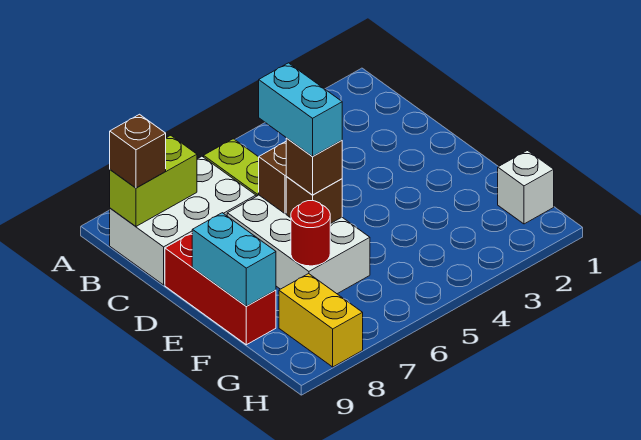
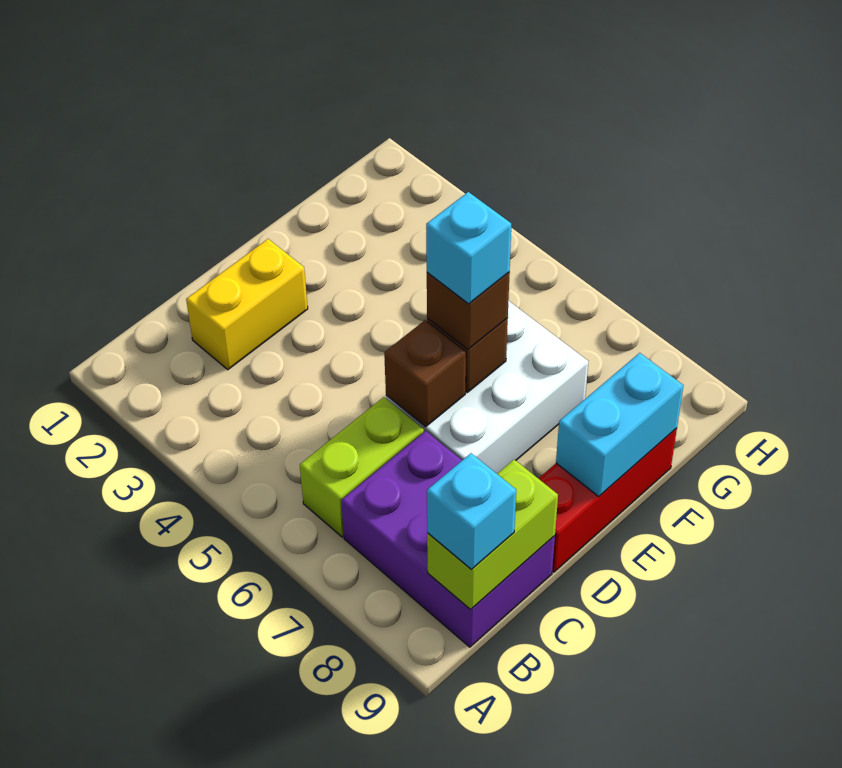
white 2x3 brick [110,156,256,285] -> purple 2x3 brick [341,431,555,647]
lime 1x2 brick [110,135,197,226] -> lime 1x2 brick turned to [427,460,558,609]
brown 1x1 brick [110,114,166,188] -> cyan 1x1 brick [427,453,516,569]
cyan 1x2 brick [259,63,342,156] -> cyan 1x1 brick [426,192,511,304]
red 1x1 round brick [291,201,330,266] -> none
white 1x1 brick [498,151,554,224] -> none
yellow 1x2 brick [279,274,363,367] -> yellow 1x2 brick moved to [186,239,308,370]

